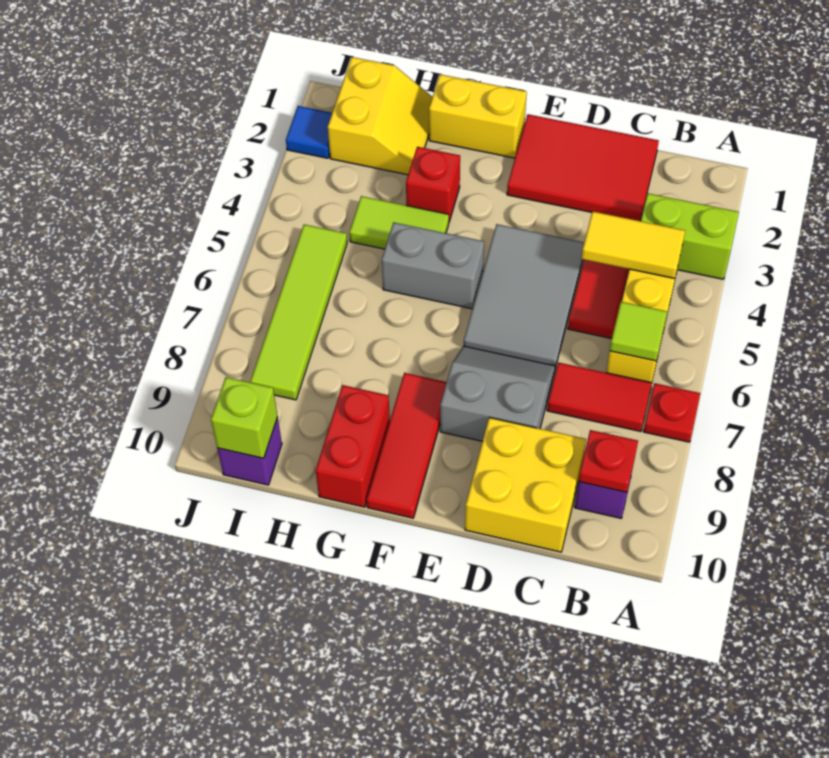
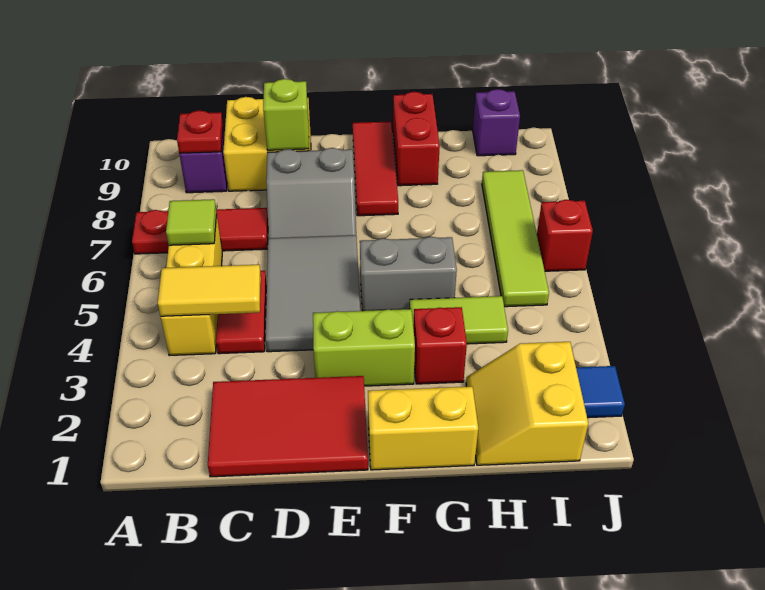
lime 1x2 brick [640,193,739,279] -> lime 1x2 brick moved to [313,309,415,386]
lime 1x1 brick [211,377,278,458] -> lime 1x1 brick moved to [263,79,309,150]
none -> red 1x1 brick [537,200,593,271]

